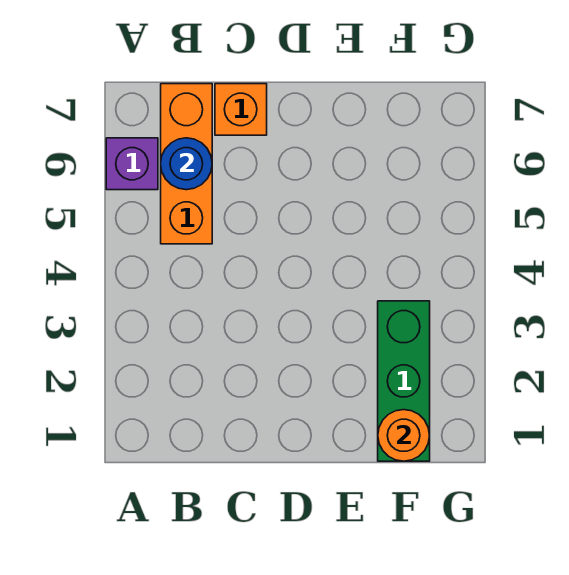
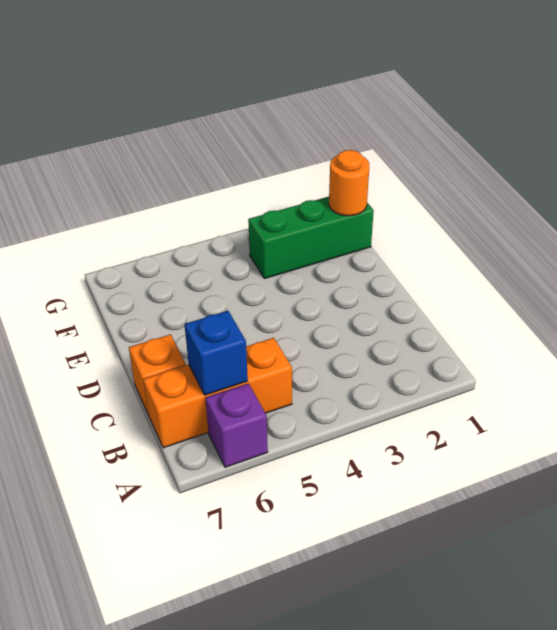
blue 1x1 round brick [161,138,212,190] -> blue 1x1 brick [185,311,248,395]

